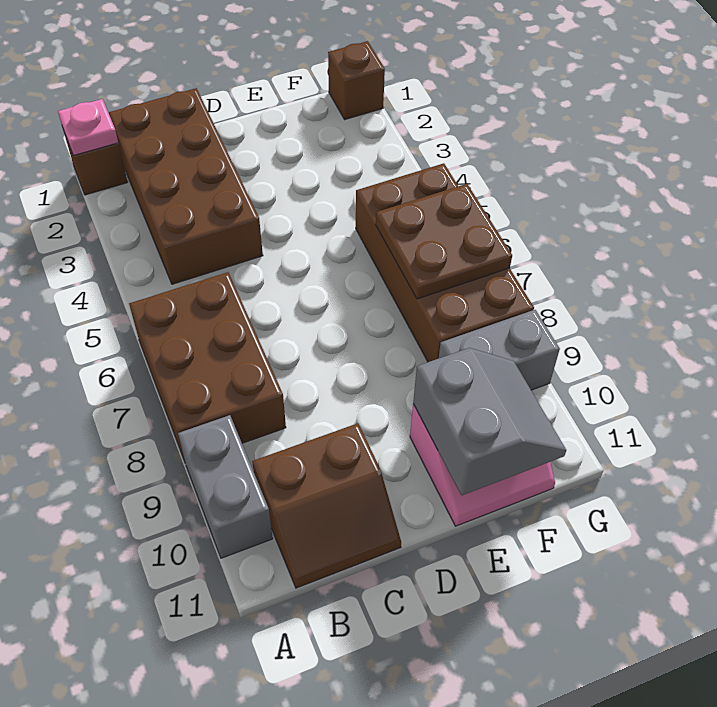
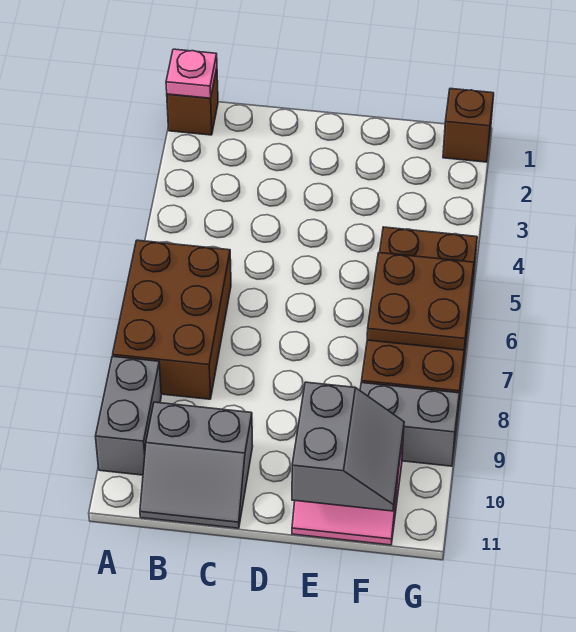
brown 2x4 brick [108,88,263,284] -> none
brown 2x2 slope [252,423,401,588] -> grey 2x2 slope [140,402,253,528]

